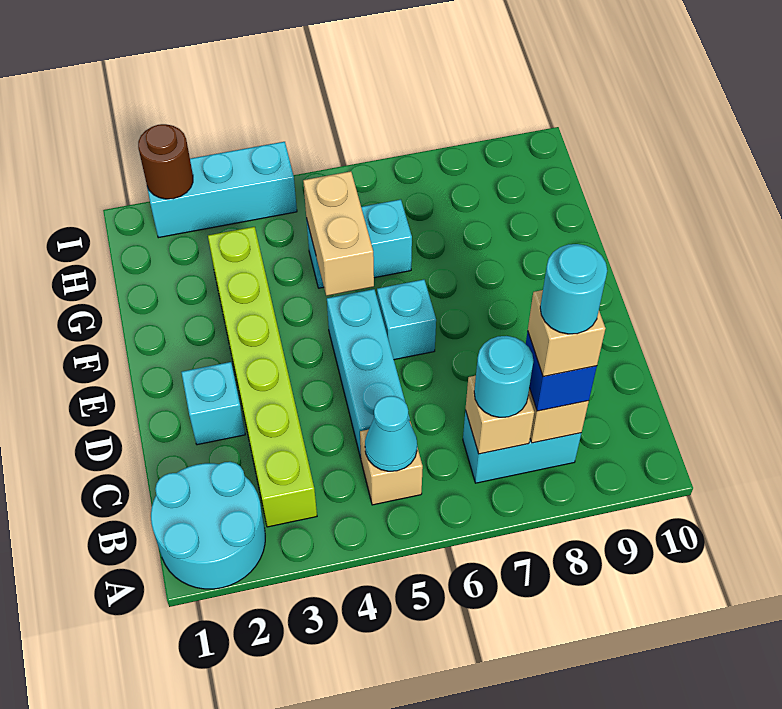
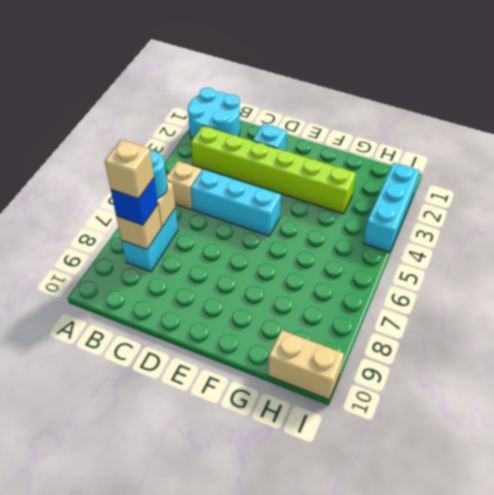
cyan 1x1 cone [365,396,417,471] -> none
cyan 1x1 round brick [540,244,607,334] -> none
cyan 1x1 brick [377,280,436,360] -> none
tan 1x2 brick [303,171,374,296] -> tan 1x2 brick moved to [268,330,344,400]
cyan 1x2 brick [306,199,412,288] -> none
brown 1x1 round brick [138,124,193,199] -> none

